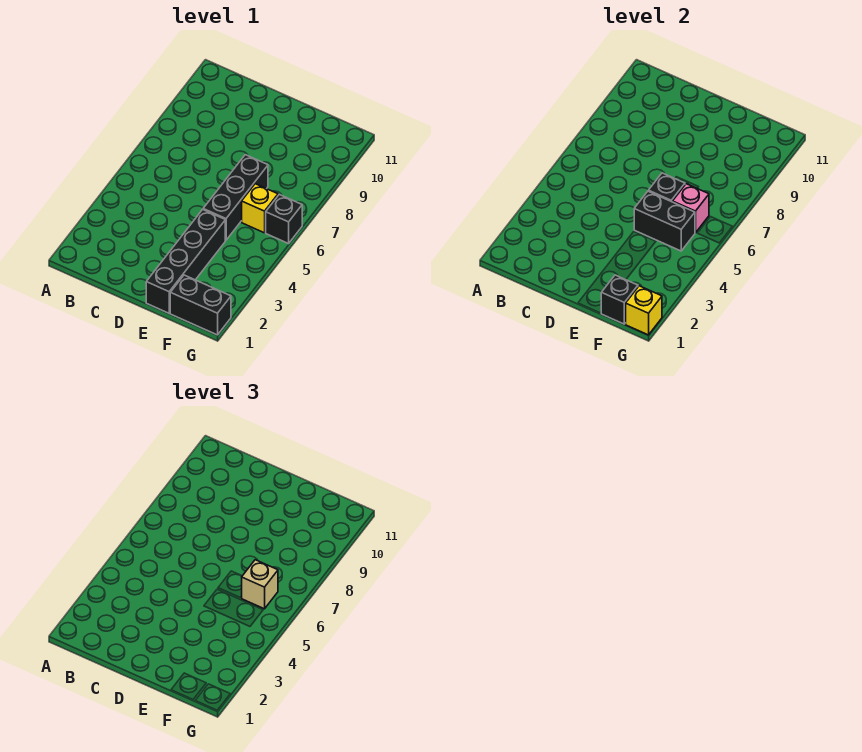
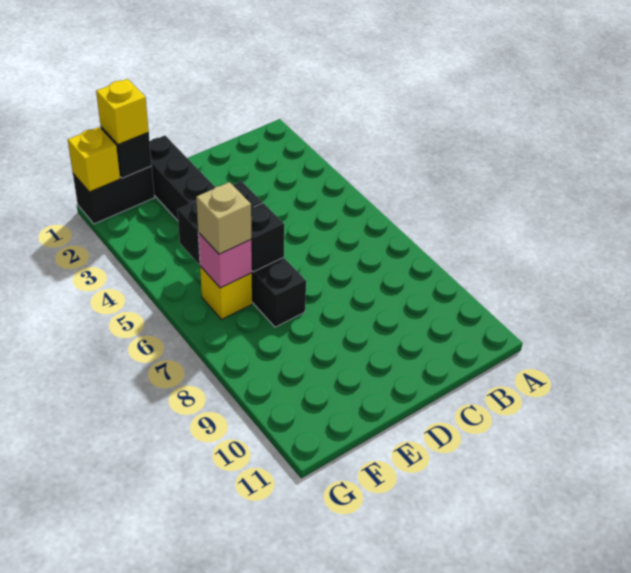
none -> yellow 1x1 brick [96,79,149,145]
black 1x1 brick [266,195,302,244] -> none

